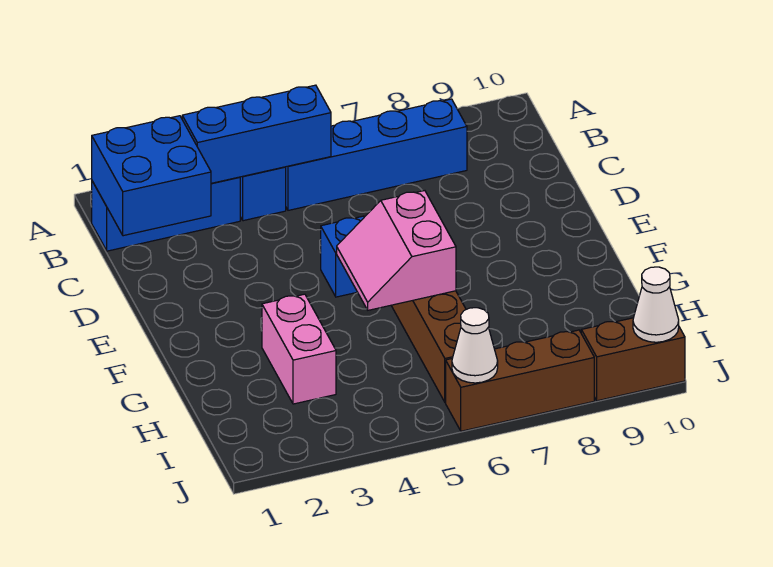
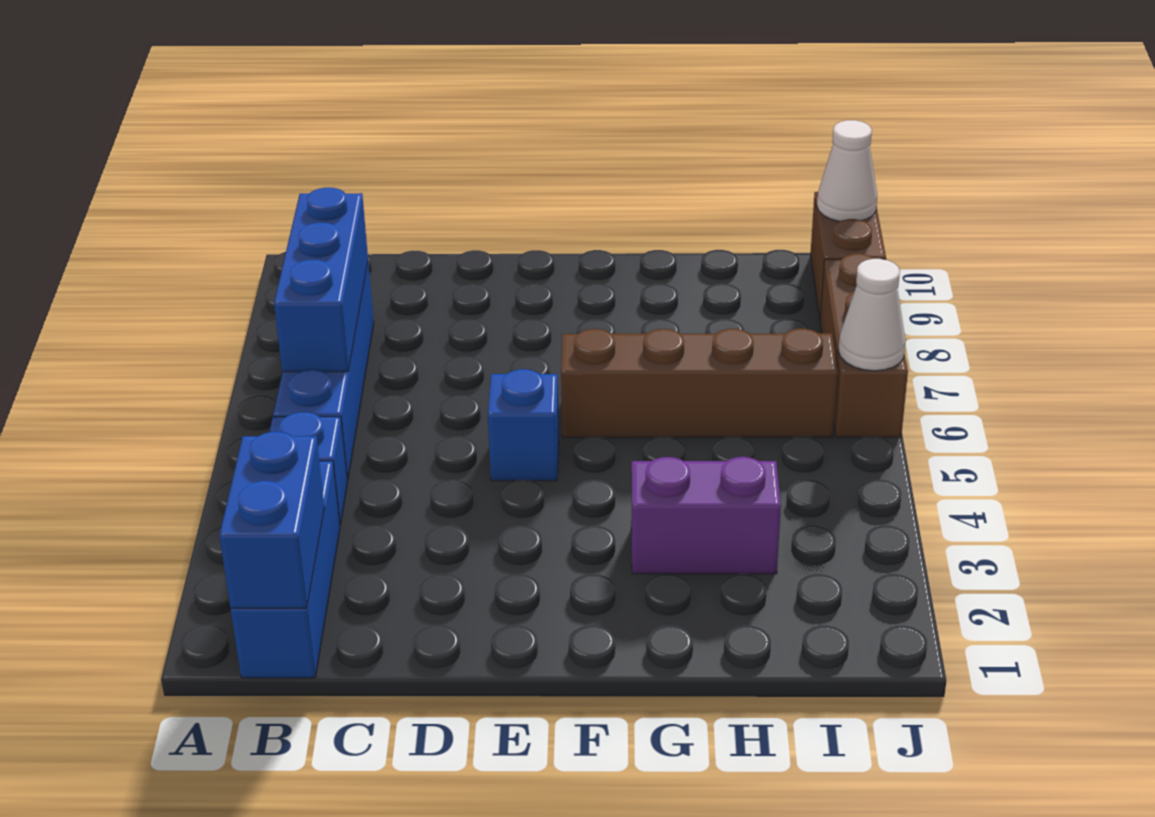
blue 2x2 brick [92,116,211,236] -> blue 1x2 brick [219,432,325,608]
blue 1x3 brick [182,85,331,183] -> blue 1x3 brick moved to [274,188,368,372]
pink 2x2 slope [337,191,456,310] -> none
pink 1x2 brick [262,294,336,404] -> purple 1x2 brick [631,457,781,574]

